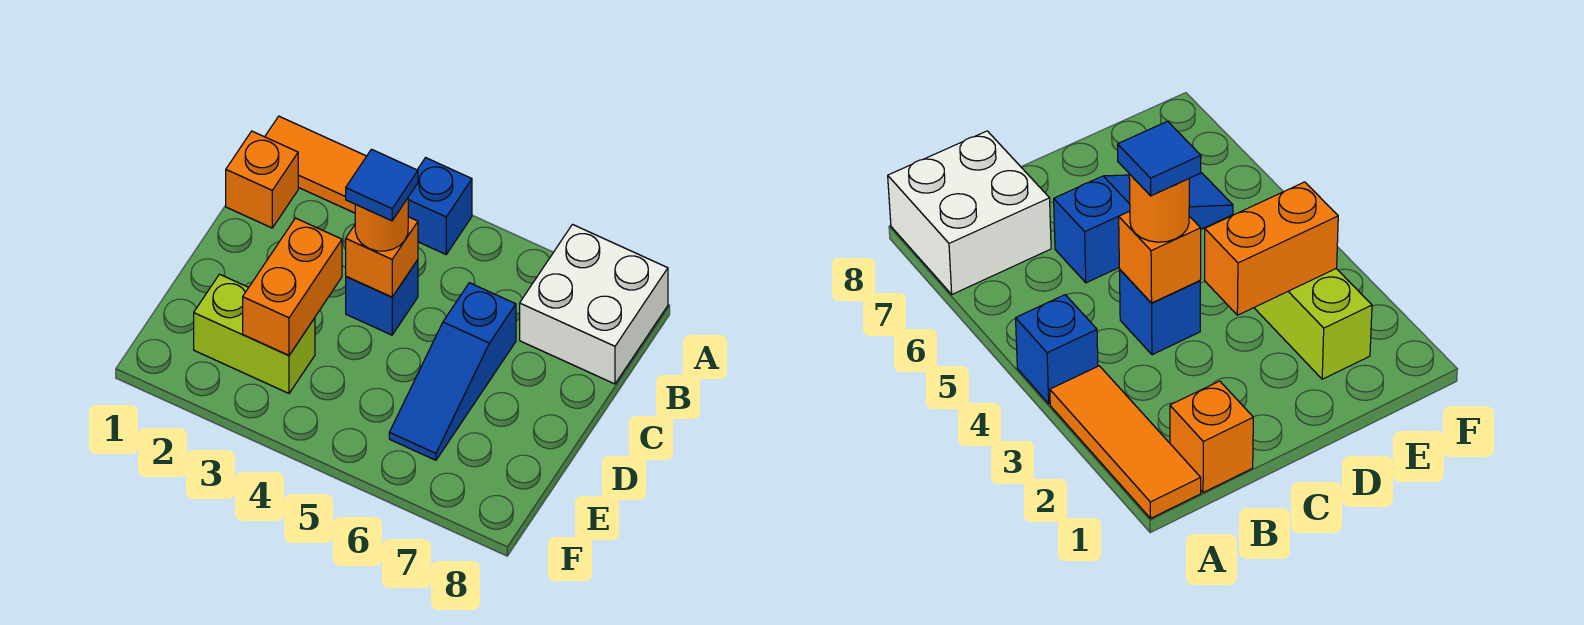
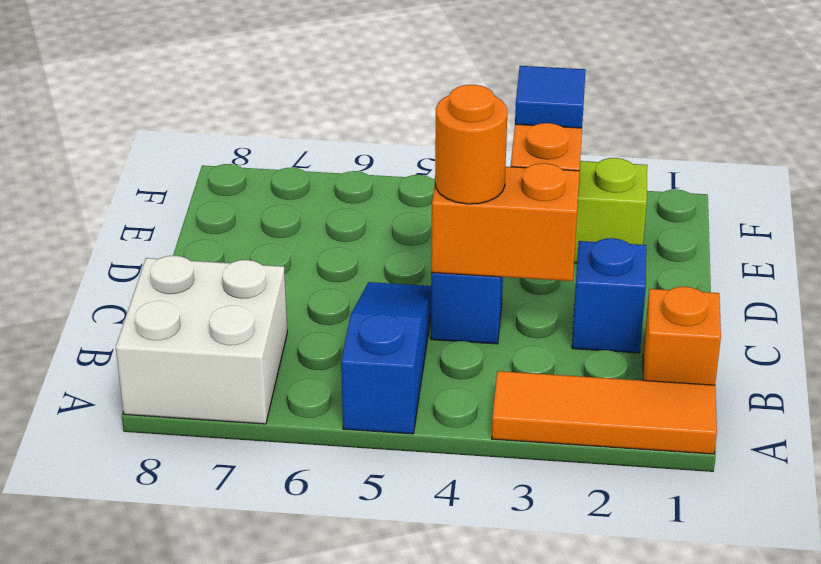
blue 1x1 brick [408,158,472,254] -> blue 1x1 brick moved to [572,238,646,353]
orange 1x1 brick [346,217,418,297] -> orange 1x2 brick [431,163,580,281]
blue 1x1 tile [346,149,418,221] -> blue 1x1 tile moved to [515,66,586,128]
blue 1x3 slope [389,283,516,460] -> blue 1x3 slope moved to [341,282,431,434]

